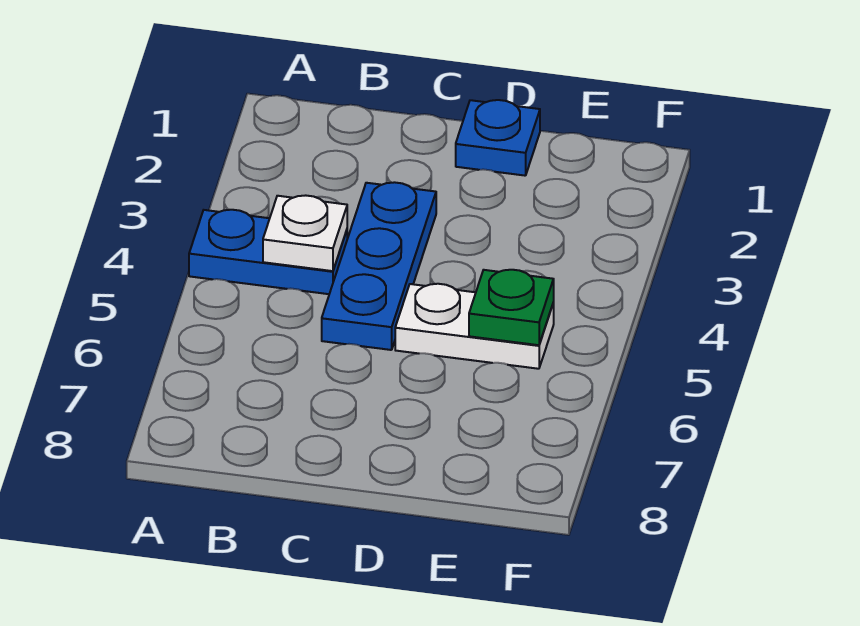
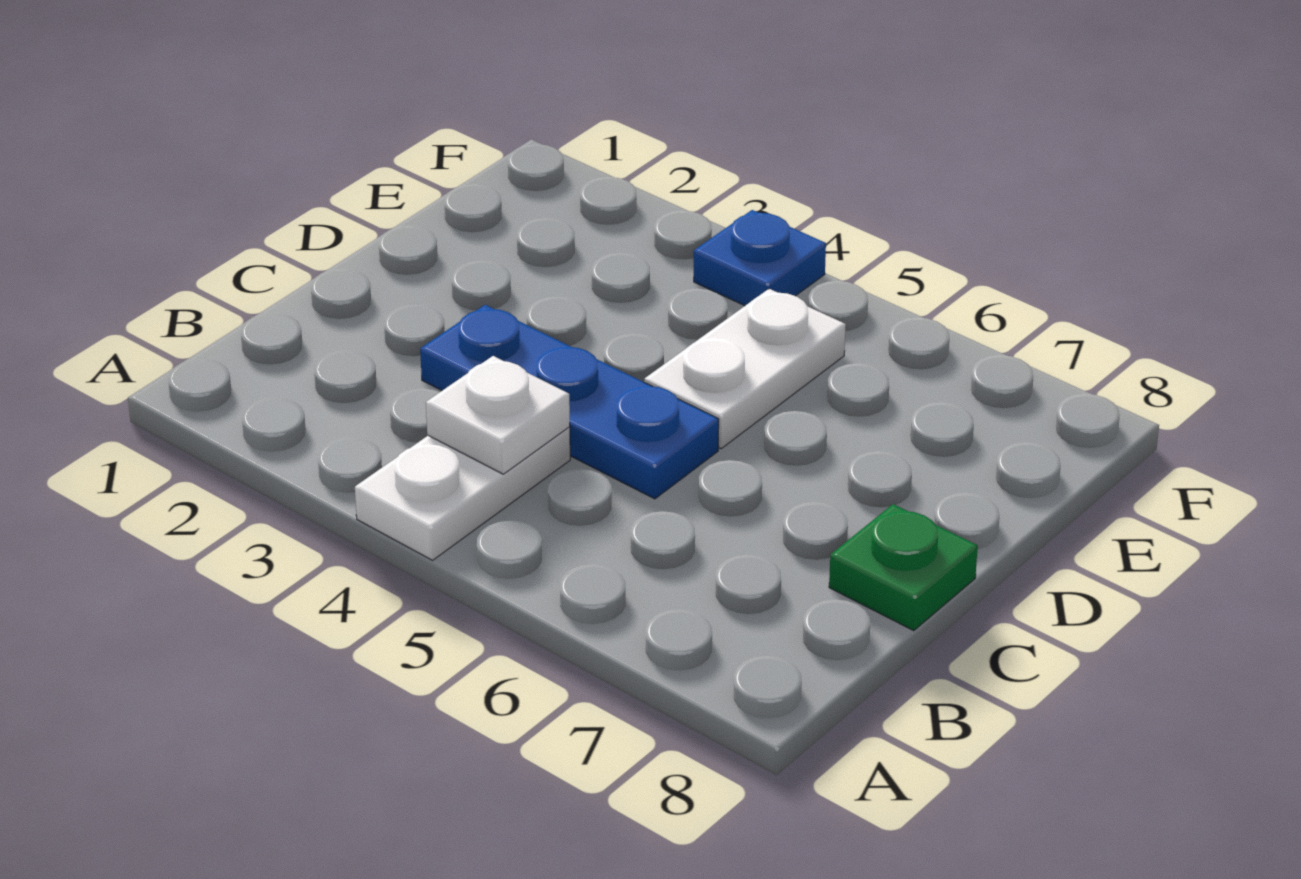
blue 1x2 plate [189,210,347,294] -> white 1x2 plate [355,427,570,560]
blue 1x1 plate [456,100,540,176] -> blue 1x1 plate moved to [694,210,826,306]
green 1x1 plate [469,270,554,345] -> green 1x1 plate moved to [829,504,978,631]

